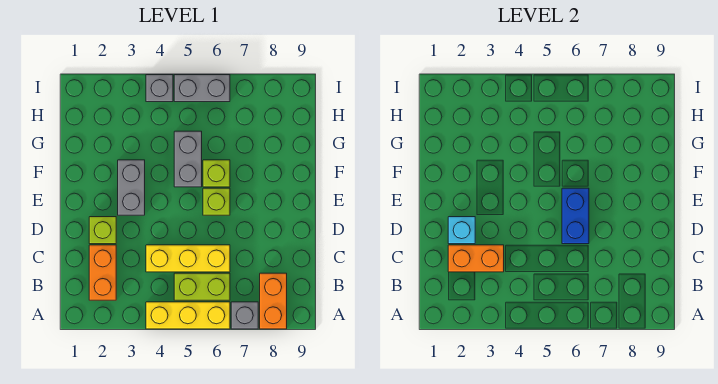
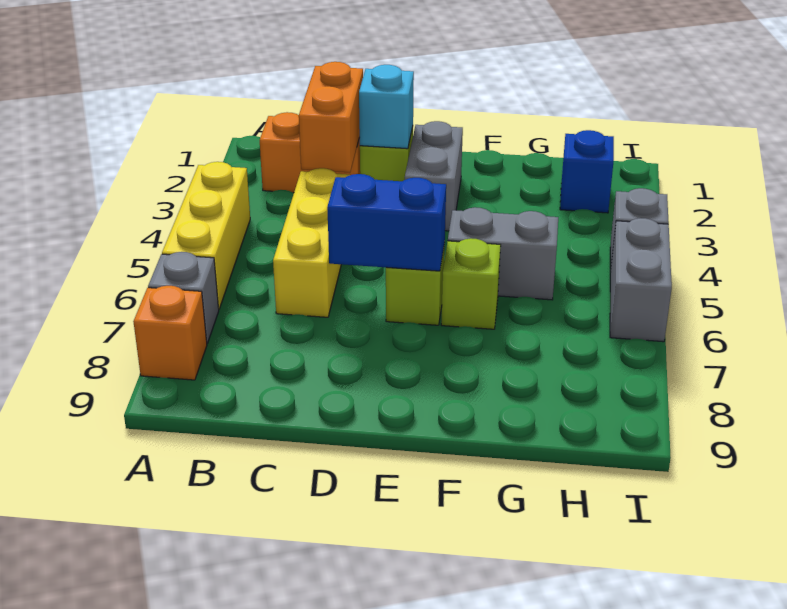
orange 1x2 brick [260,273,287,329] -> orange 1x1 brick [133,286,207,380]
lime 1x2 brick [174,273,230,300] -> none
grey 1x2 brick [118,160,145,215] -> grey 1x2 brick turned to [405,121,463,231]
none -> blue 1x1 brick [560,130,614,213]

